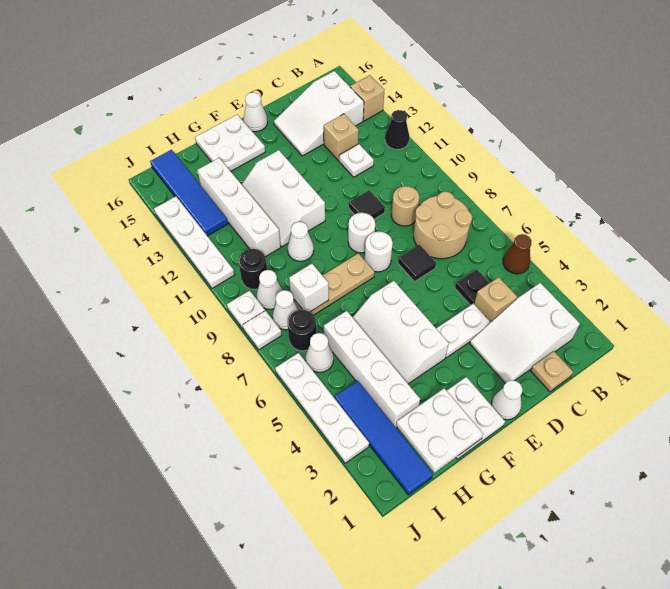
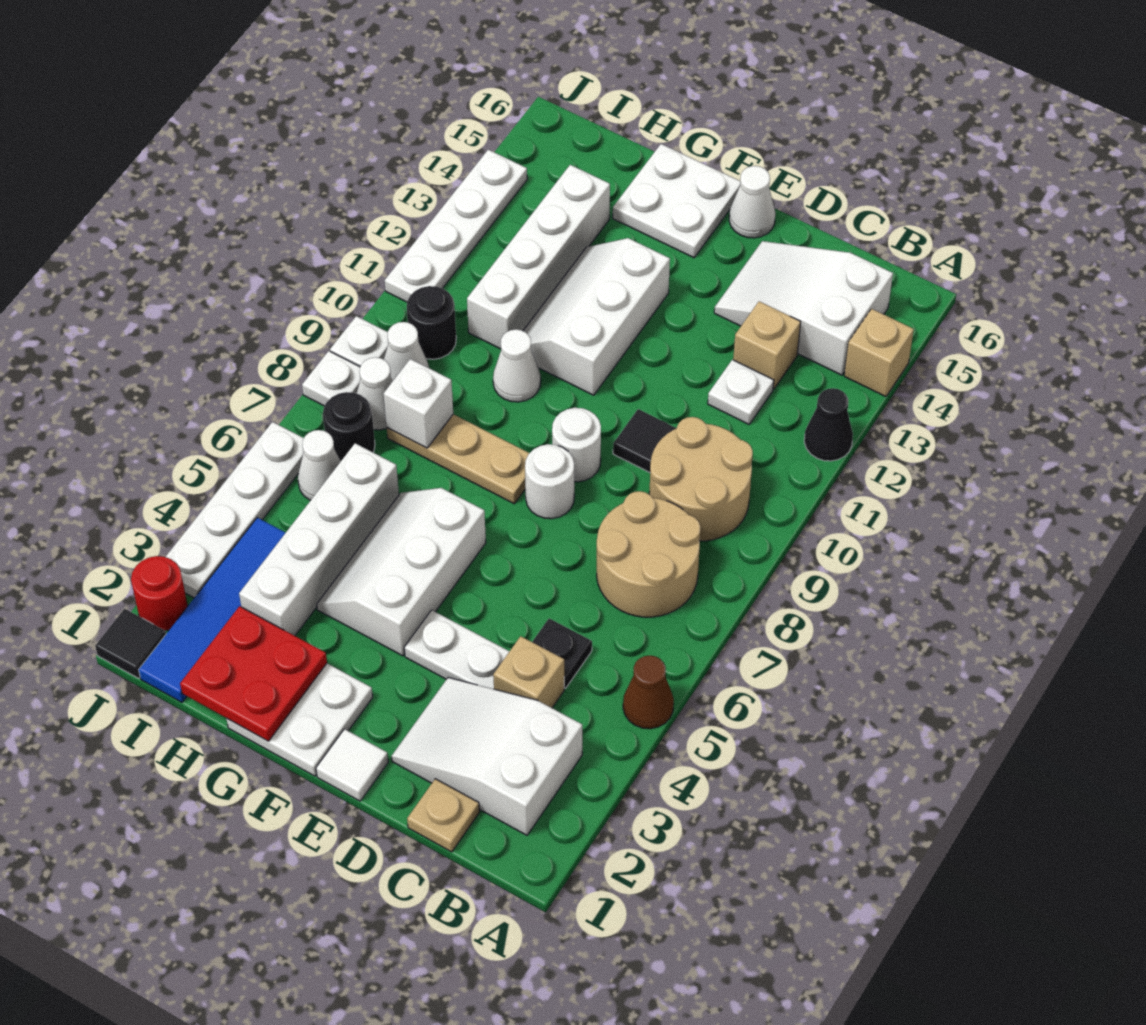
tan 1x1 round brick [391,186,419,226] -> tan 2x2 round brick [649,417,753,541]
black 1x1 tile [398,245,436,282] -> black 1x1 tile moved to [95,609,166,678]
white 1x1 cone [492,380,522,420] -> white 1x1 tile [316,729,388,801]
white 2x2 plate [396,388,483,473] -> red 2x2 plate [180,606,327,741]
blue 1x4 tile [150,150,228,236] -> none
none -> red 1x1 round brick [131,556,188,631]

